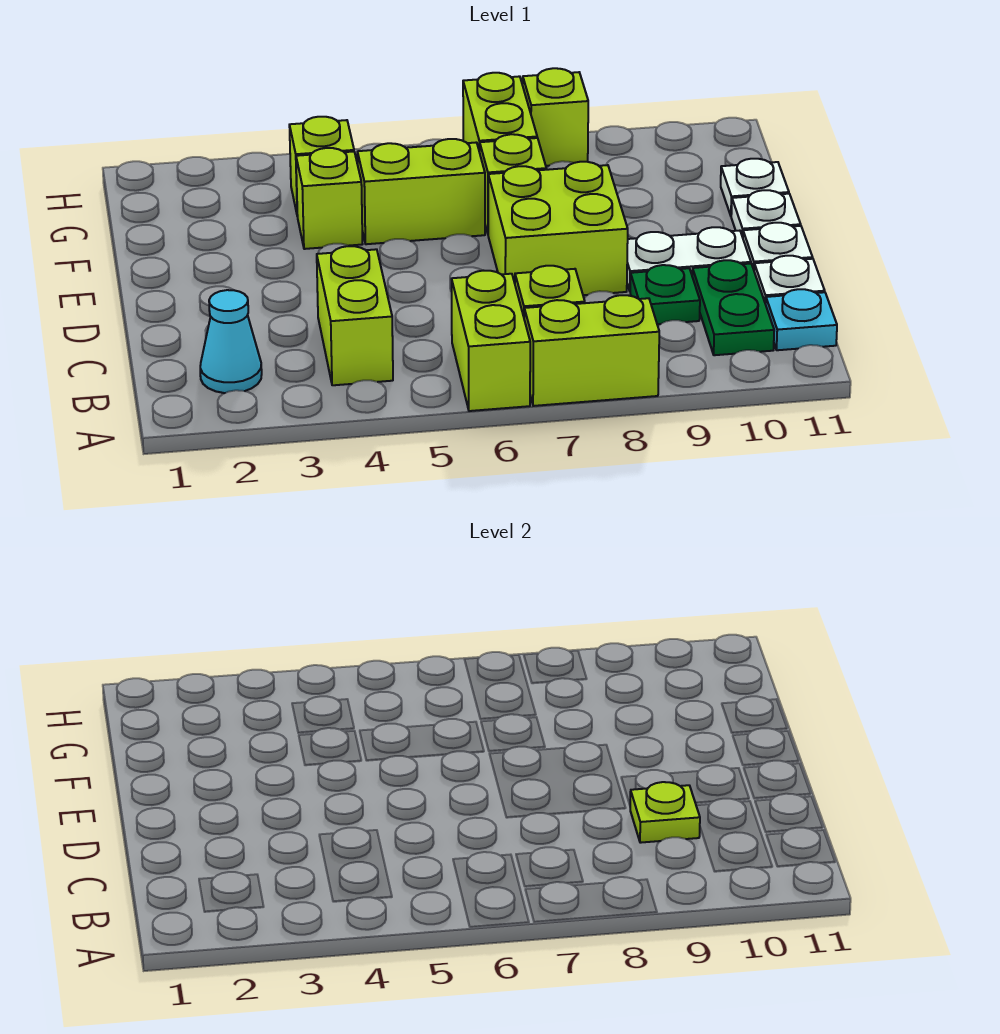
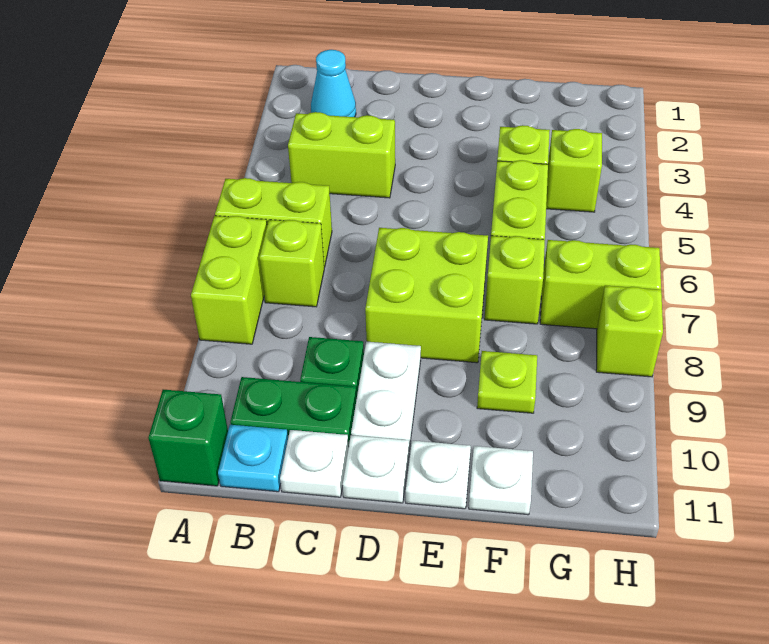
none -> green 1x1 brick [148,389,228,486]
lime 1x1 plate [630,782,700,843] -> lime 1x1 plate moved to [477,351,537,413]

